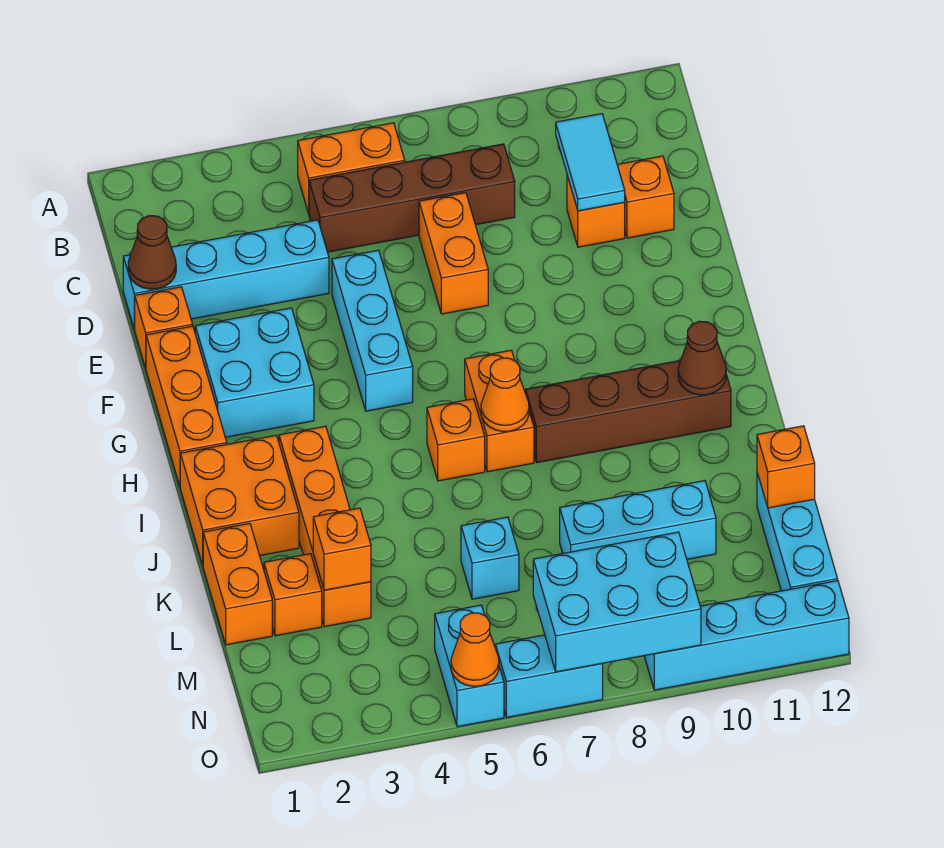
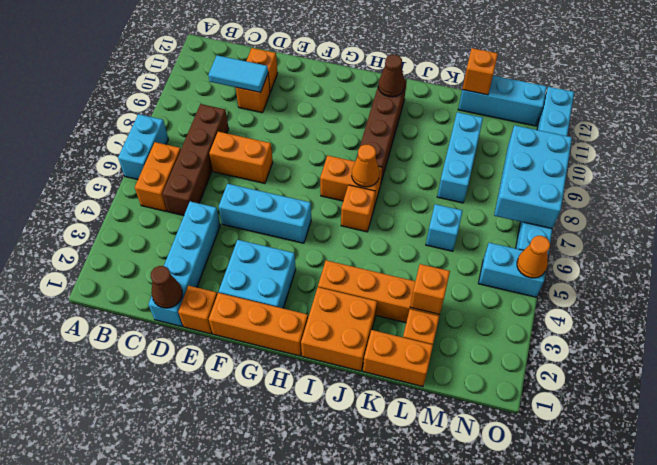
none -> cyan 1x2 brick [118,114,168,179]

